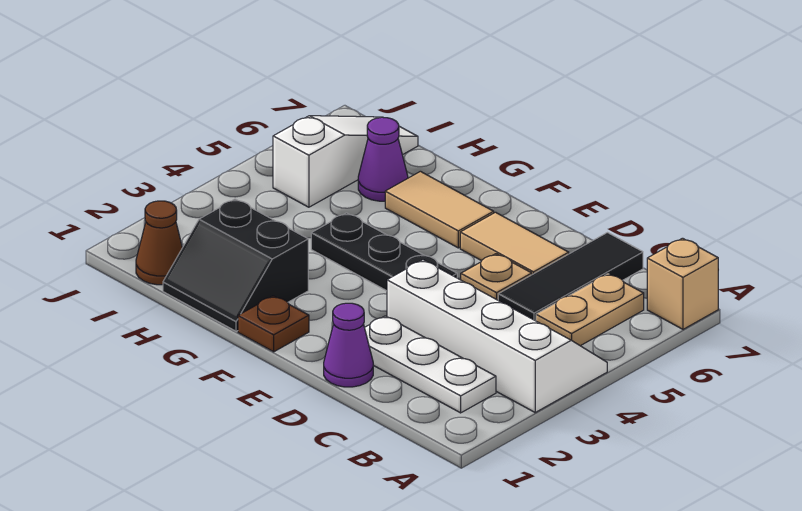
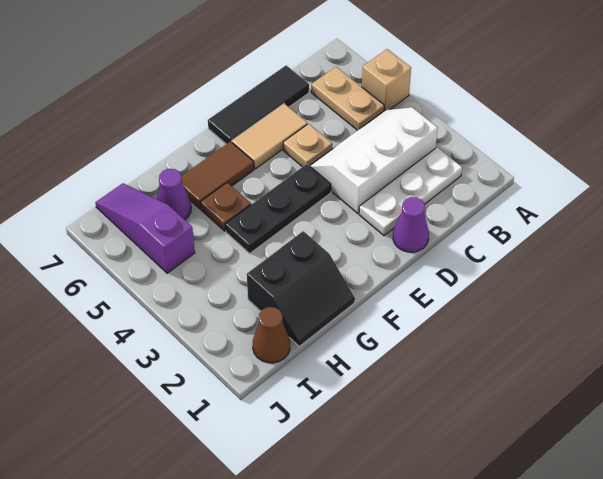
white 2x4 slope [387,260,607,412] -> white 2x3 slope [310,107,438,213]
tan 1x1 brick [647,238,718,329] -> tan 1x1 brick moved to [362,49,411,111]
black 1x3 tile [498,233,643,321] -> black 1x3 tile turned to [208,65,309,144]
brown 1x1 plate [238,296,309,352] -> brown 1x1 plate moved to [201,183,251,231]
tan 1x2 tile [385,171,494,248] -> brown 1x2 tile [182,141,254,209]
white 1x3 slope [273,116,418,207] -> purple 1x3 slope [96,183,195,273]

